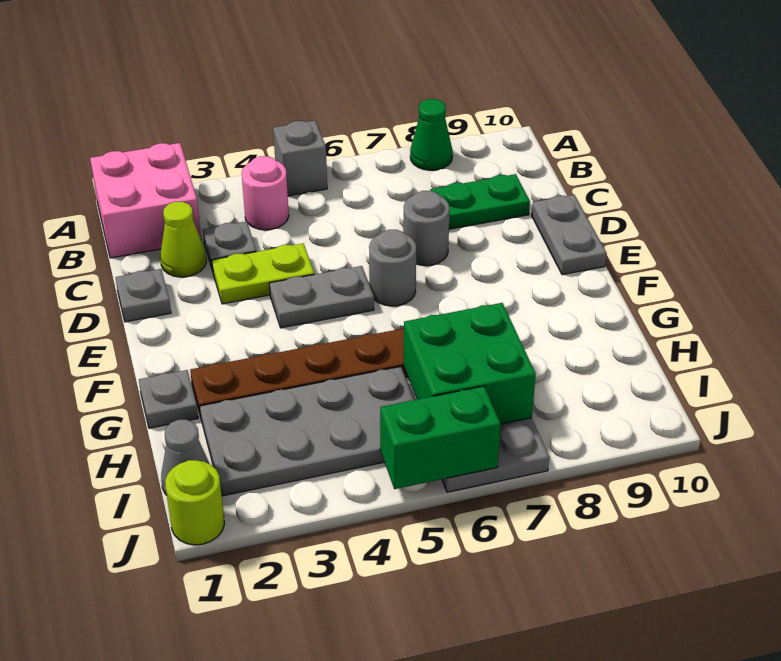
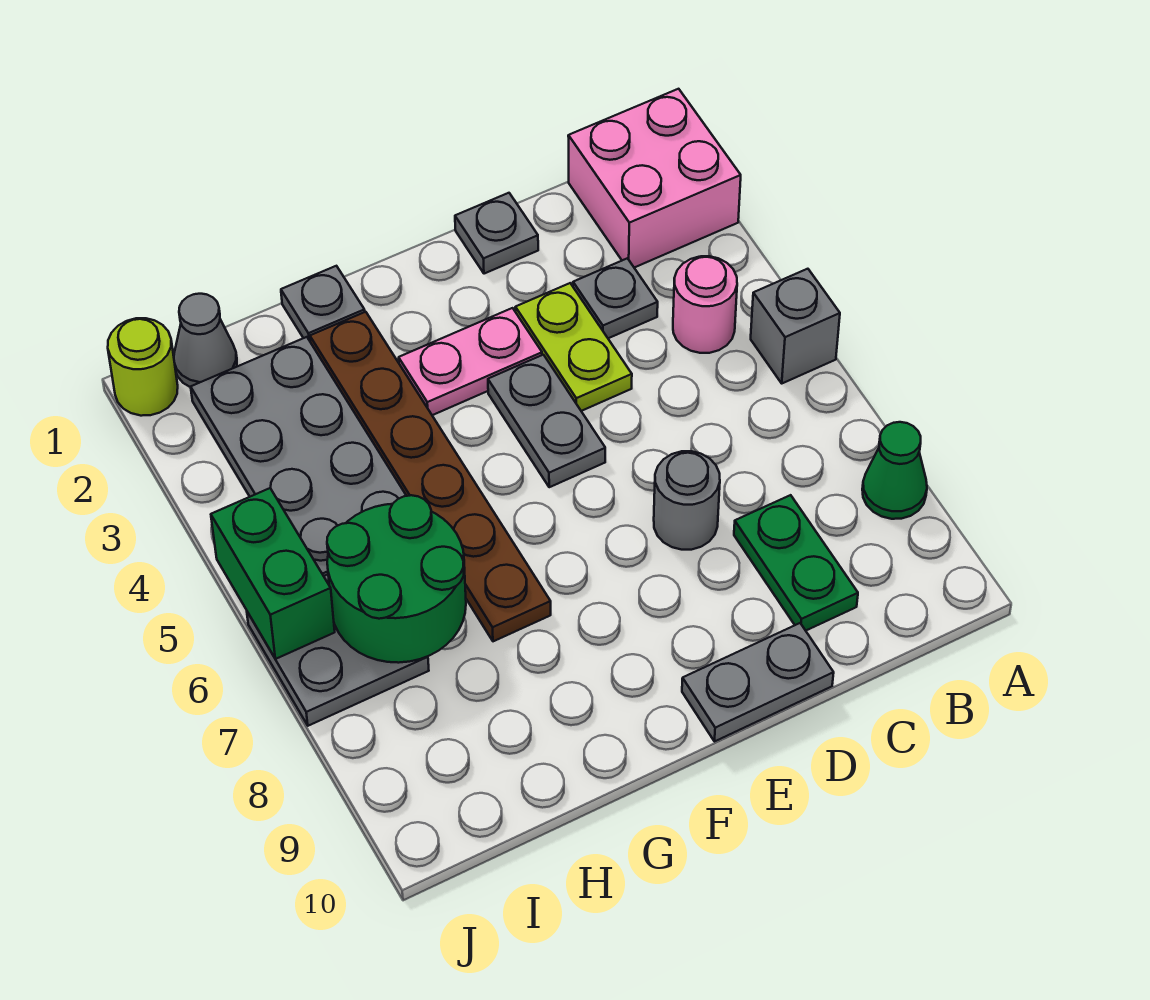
lime 1x1 cone [160,202,206,277] -> none
none -> pink 1x2 plate [399,308,542,415]
grey 1x1 round brick [369,230,416,306] -> none
green 2x2 brick [404,303,536,424] -> green 2x2 round brick [327,495,466,663]

